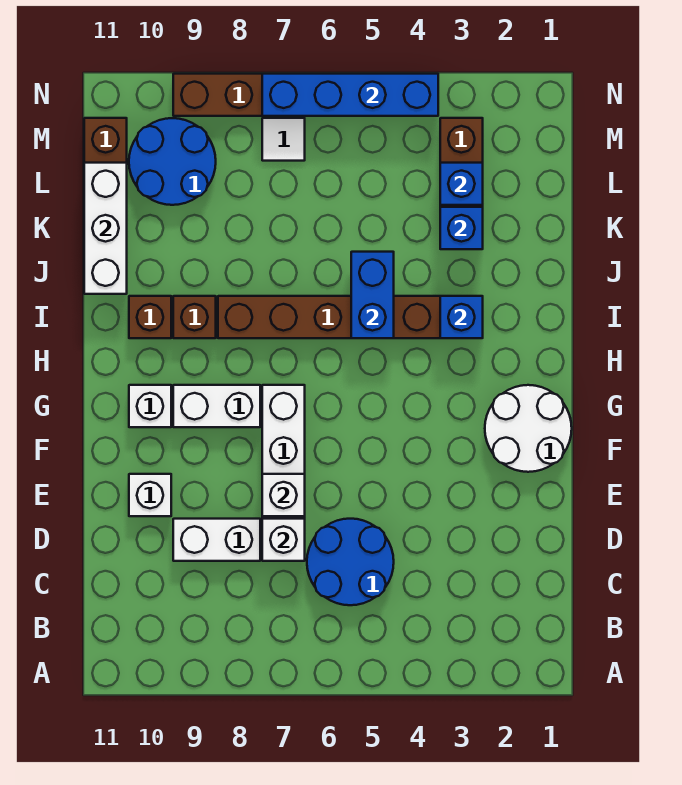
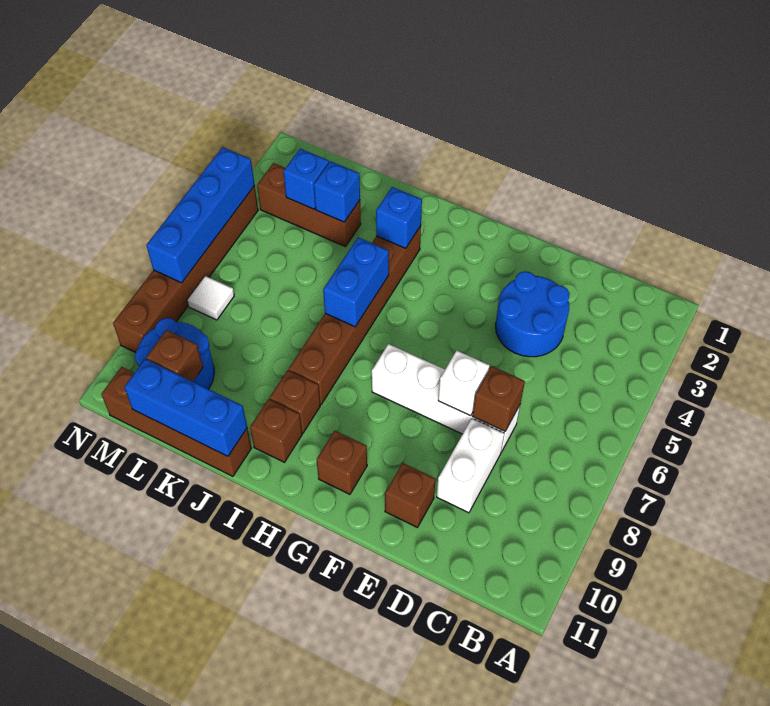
blue 2x2 round brick [307,519,394,605] -> blue 2x2 round brick moved to [496,271,570,357]
white 1x1 brick [262,519,305,561] -> brown 1x1 brick [472,366,525,431]
white 1x1 brick [129,474,171,516] -> brown 1x1 brick [385,463,436,528]
white 2x2 round brick [485,385,572,472] -> none
white 1x2 brick [173,385,260,427] -> none
white 1x1 brick [129,385,171,427] -> brown 1x1 brick [317,431,367,494]
blue 1x2 brick [351,252,394,338] -> blue 1x2 brick turned to [323,237,389,327]
white 1x3 brick [84,163,127,294] -> blue 1x3 brick [124,359,247,456]
none -> brown 1x1 brick [146,330,203,381]

